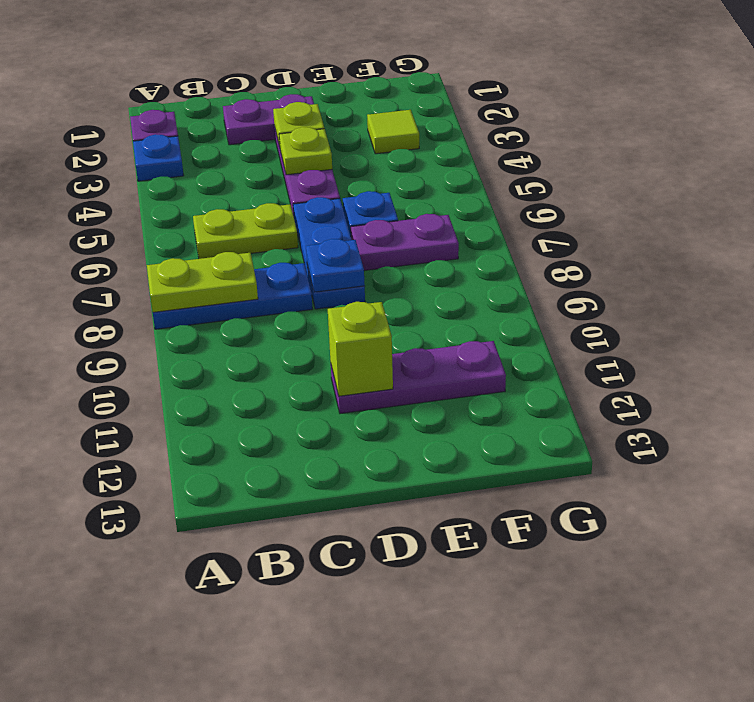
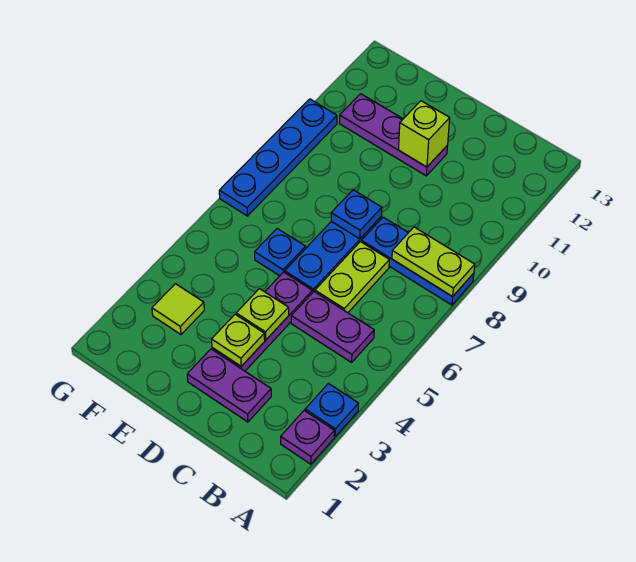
lime 1x2 plate [193,203,298,259] -> lime 1x2 plate turned to [315,242,389,313]
purple 1x2 plate [351,214,459,271] -> purple 1x2 plate moved to [291,292,374,362]
none -> blue 1x4 plate [219,99,337,216]

